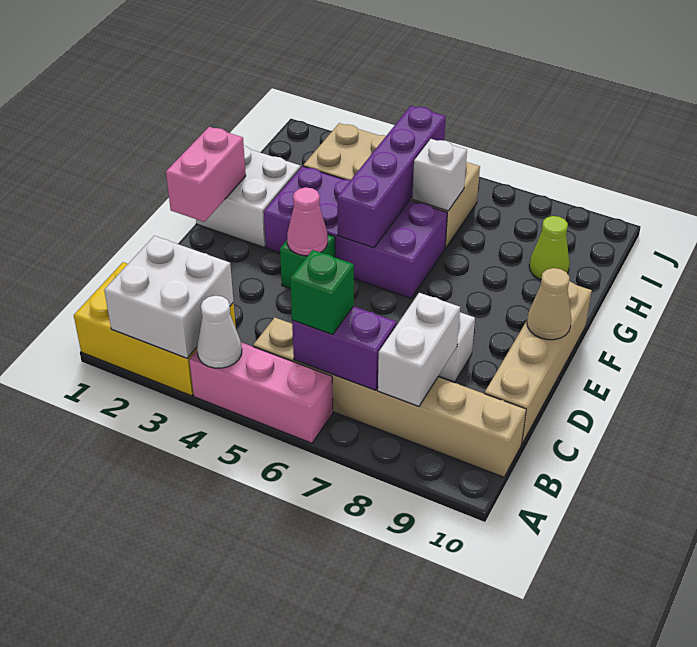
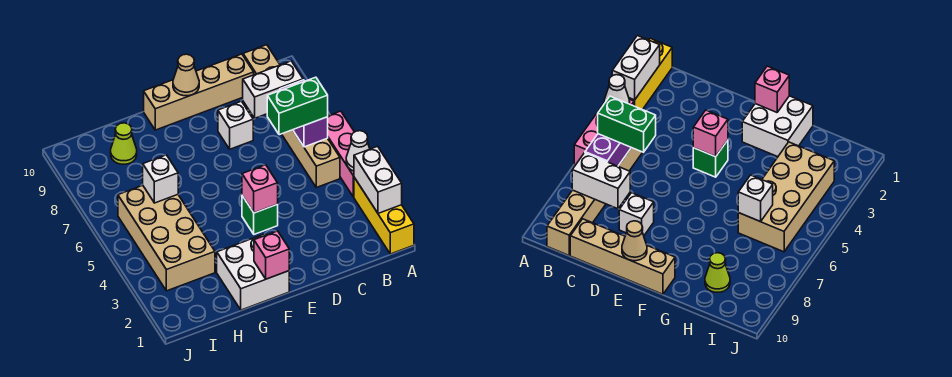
yellow 2x3 brick [74,262,236,396] -> yellow 1x3 brick [354,178,414,254]
white 2x2 brick [104,236,234,358] -> white 1x2 brick [354,146,402,213]
green 1x1 brick [290,250,354,334] -> green 1x2 brick [267,77,328,135]
pink 1x2 brick [166,127,246,222] -> pink 1x1 brick [254,231,289,279]
pink 1x1 cone [287,187,328,256] -> pink 1x1 brick [242,165,278,213]
purple 2x4 brick [264,166,447,298] -> none
purple 1x4 brick [338,106,446,248] -> none

